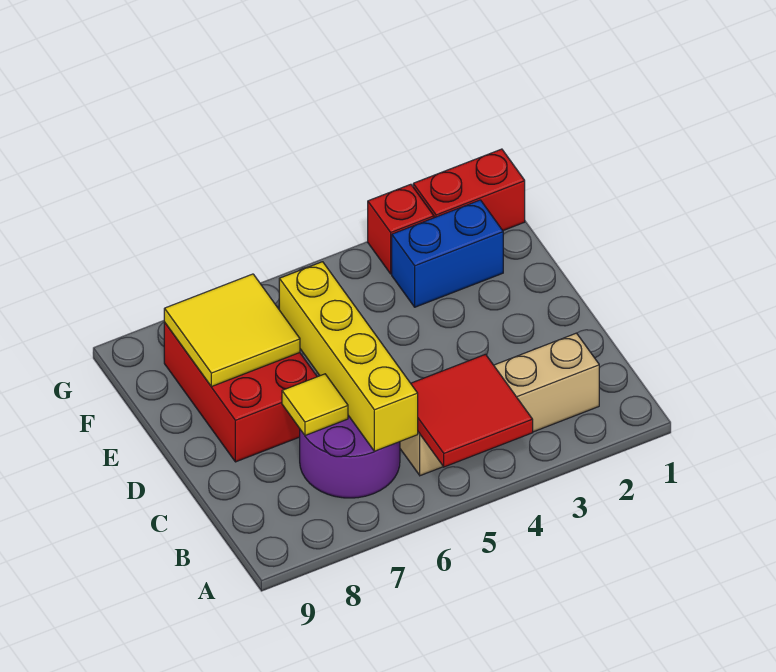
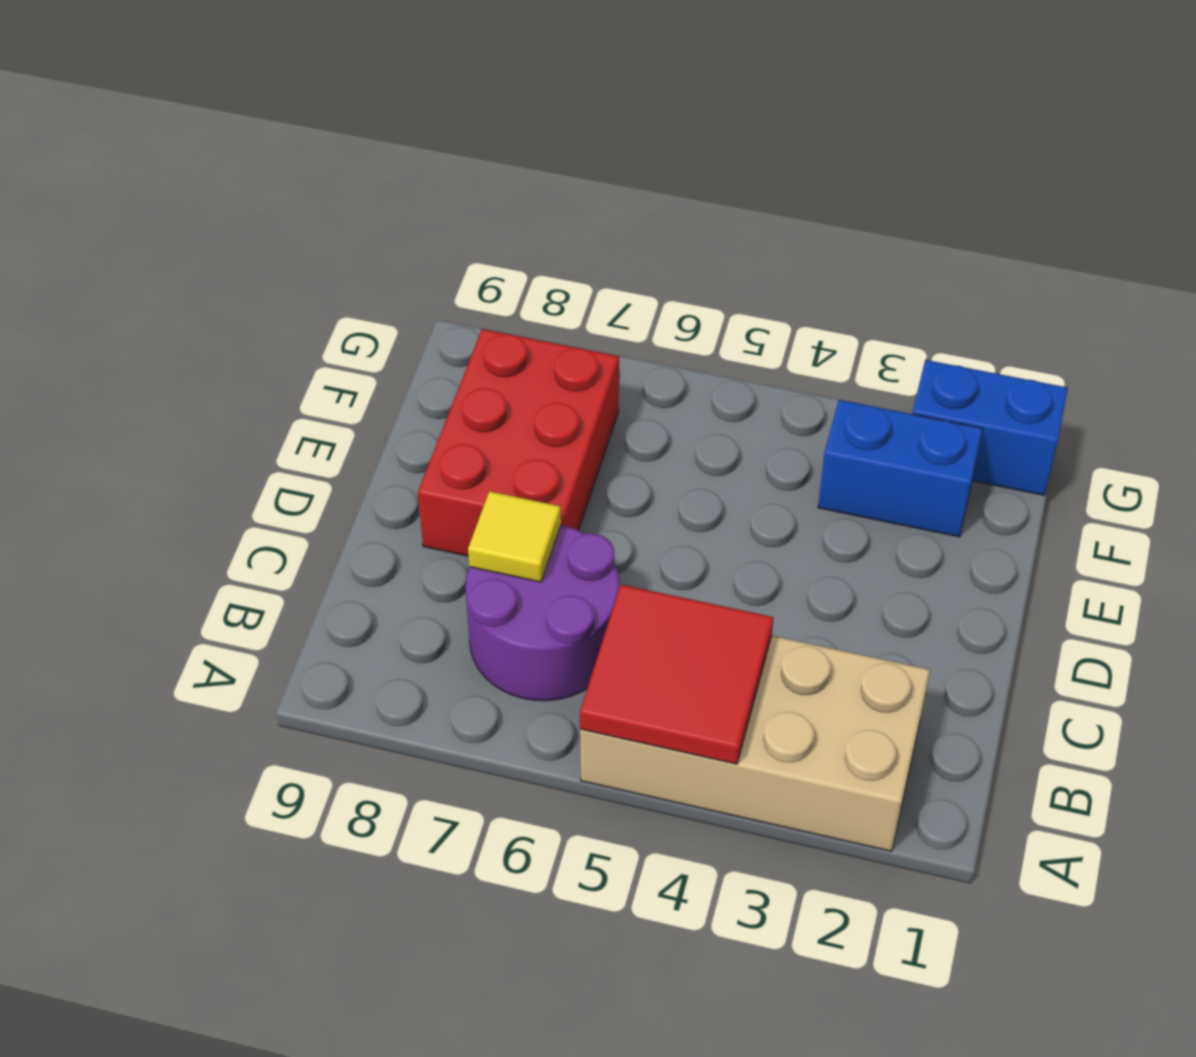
tan 1x4 brick [400,333,599,476] -> tan 2x4 brick [580,636,930,851]
yellow 1x4 brick [279,262,418,451] -> none
yellow 2x2 tile [164,274,300,387] -> none
red 1x2 brick [413,149,525,231] -> blue 1x2 brick [912,360,1068,495]
red 1x1 brick [368,184,434,274] -> none

